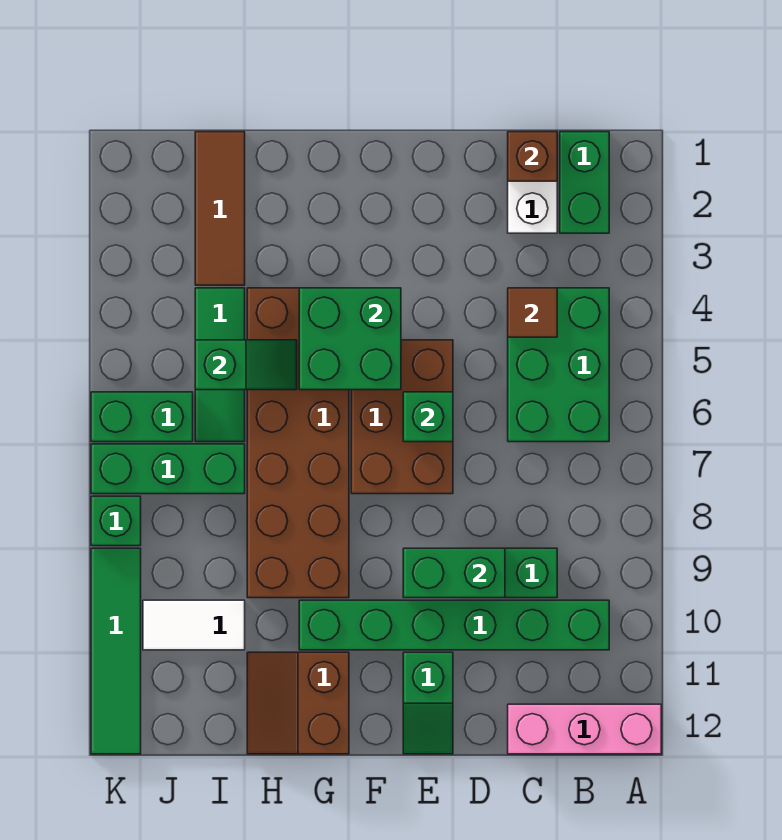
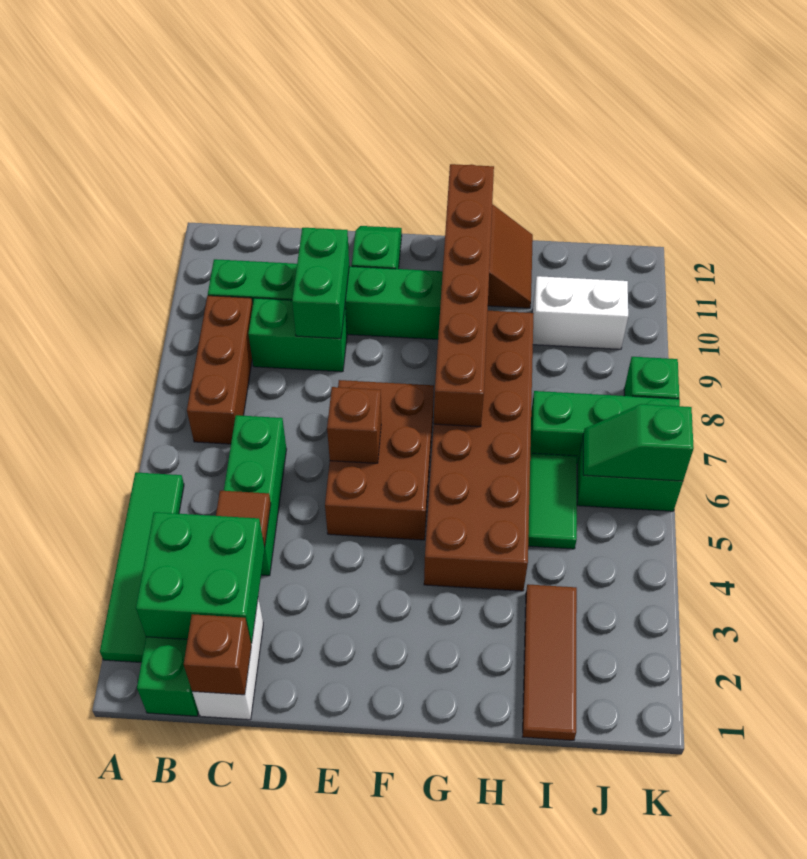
pink 1x3 brick [508,704,661,754] -> none
green 2x3 brick [508,288,609,442] -> green 1x3 brick [224,415,286,576]
none -> brown 1x3 brick [187,296,253,444]
green 1x2 brick [403,548,505,598] -> green 1x2 brick turned to [292,228,349,339]
green 1x1 brick [403,392,453,442] -> brown 1x1 brick [327,387,381,463]
green 2x2 brick [299,288,401,390] -> green 2x2 brick moved to [136,512,265,643]
none -> brown 1x6 brick [434,164,494,427]
green 1x2 slope [195,340,297,390] -> green 1x2 slope moved to [583,404,694,481]
green 1x3 tile [195,288,245,442] -> green 1x2 tile [528,453,577,549]
white 1x2 tile [143,600,245,650] -> white 1x2 brick [532,276,628,349]
green 1x4 tile [91,548,141,754] -> green 1x4 tile moved to [100,472,184,662]

